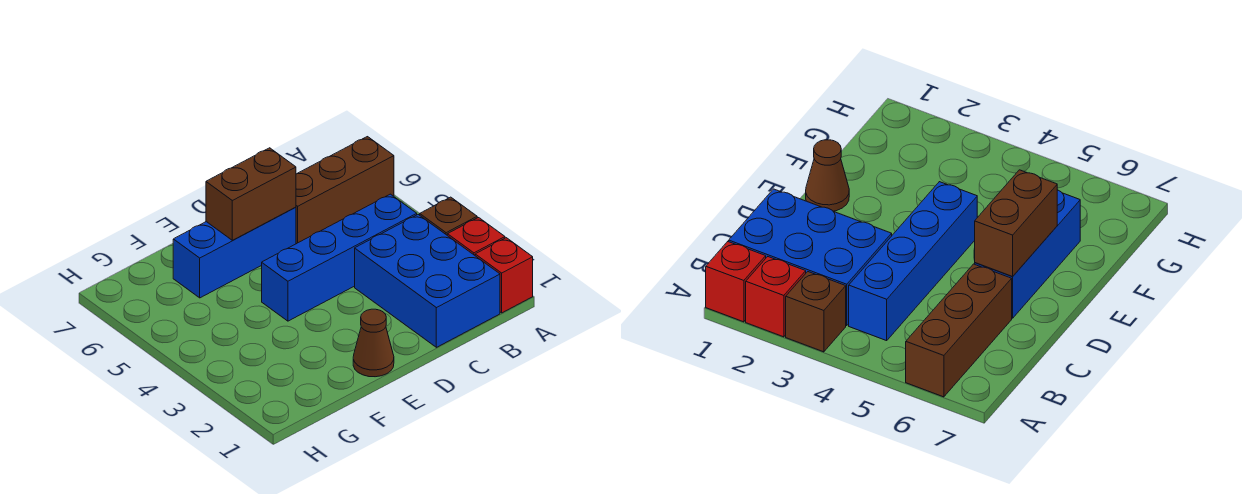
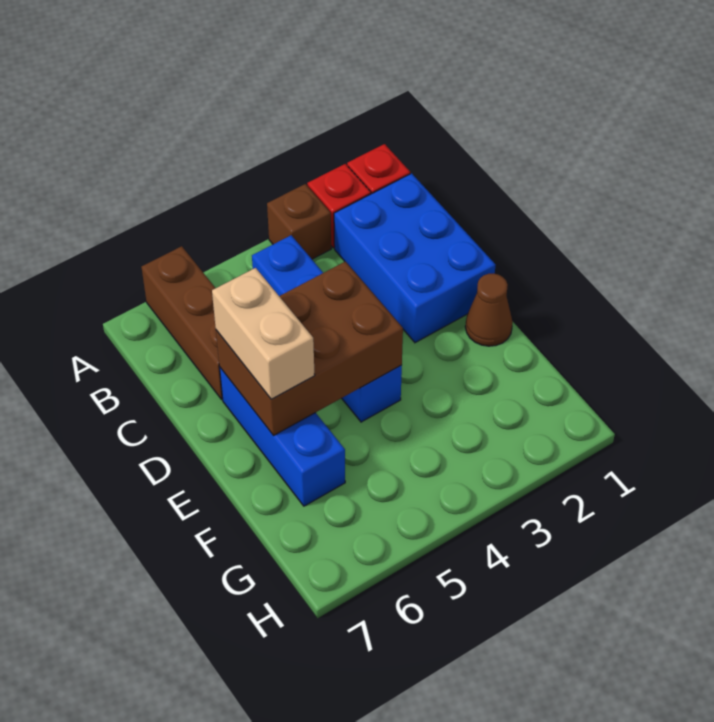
blue 2x3 brick [355,215,500,347] -> blue 2x3 brick turned to [334,173,495,343]
brown 1x2 brick [206,148,296,240] -> brown 2x3 brick [216,262,403,436]
none -> tan 1x2 brick [212,268,315,399]

